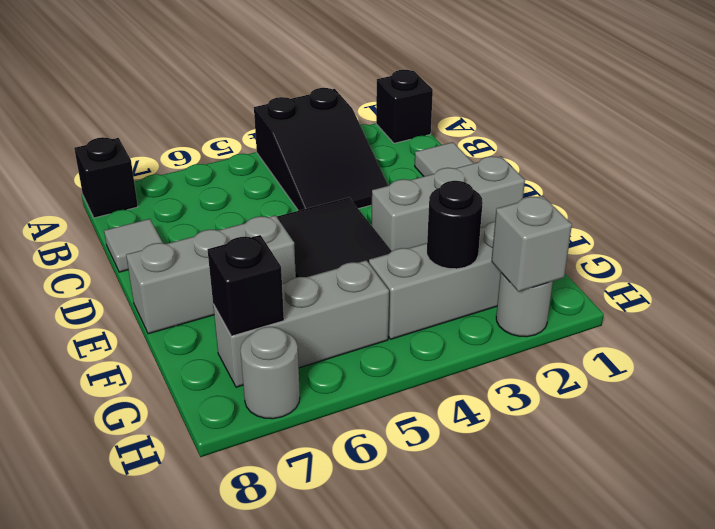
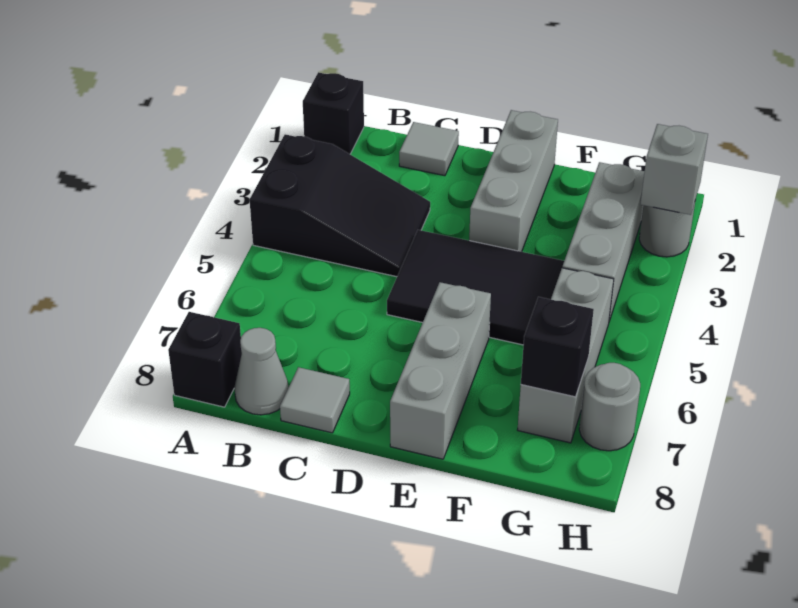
none -> grey 1x1 cone [234,328,289,415]
black 1x1 round brick [427,181,483,269] -> none

